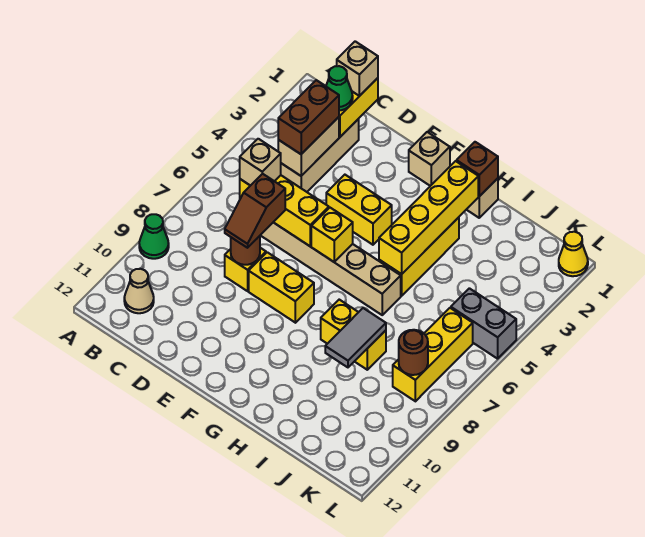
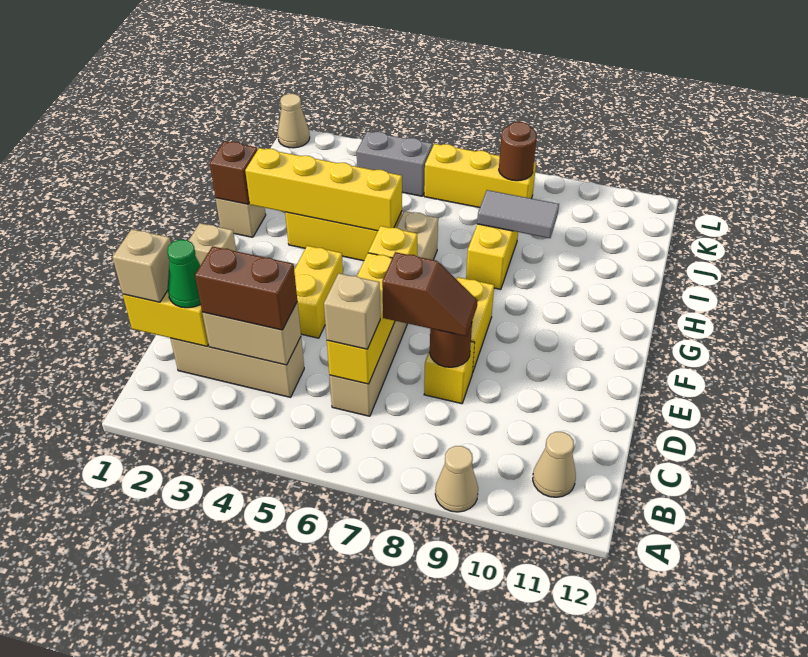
green 1x1 cone [139,214,169,259] -> tan 1x1 cone [435,446,478,512]
grey 1x2 brick [451,288,516,359] -> grey 1x2 brick turned to [357,131,432,196]
yellow 1x1 cone [559,232,588,276] -> tan 1x1 cone [278,94,310,148]

